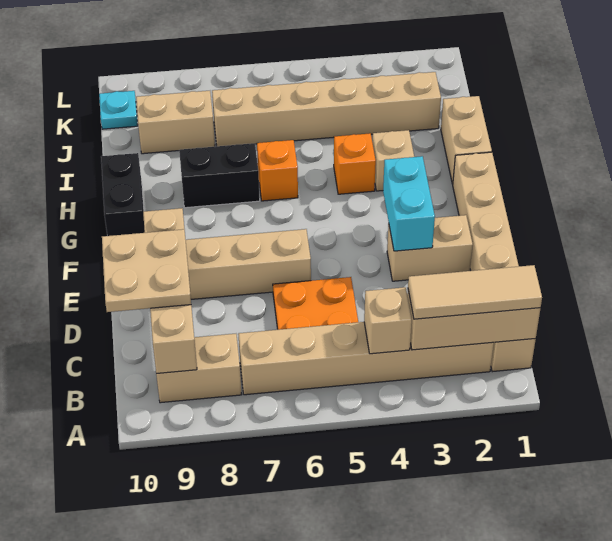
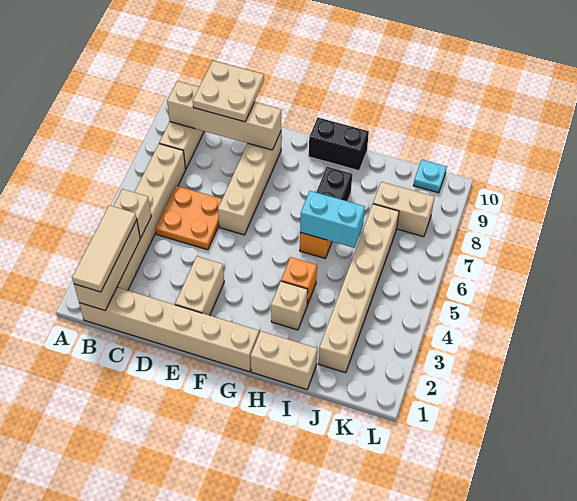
cyan 1x2 brick [383,156,435,251] -> cyan 1x2 brick moved to [300,191,365,248]
tan 1x2 brick [136,91,215,154] -> tan 1x2 brick turned to [373,182,434,237]

